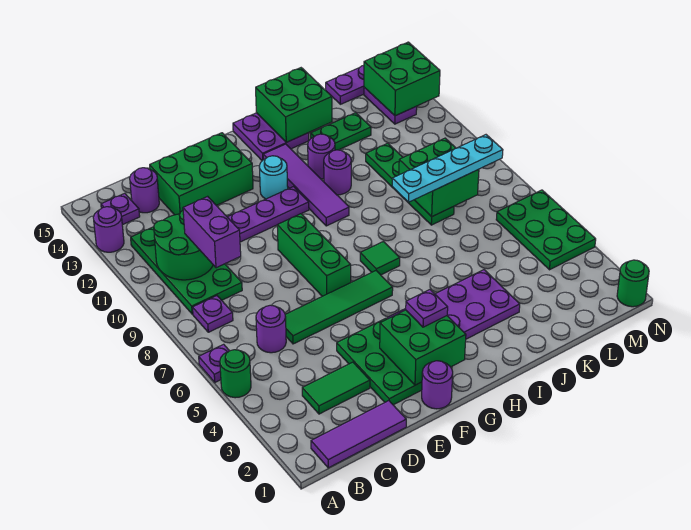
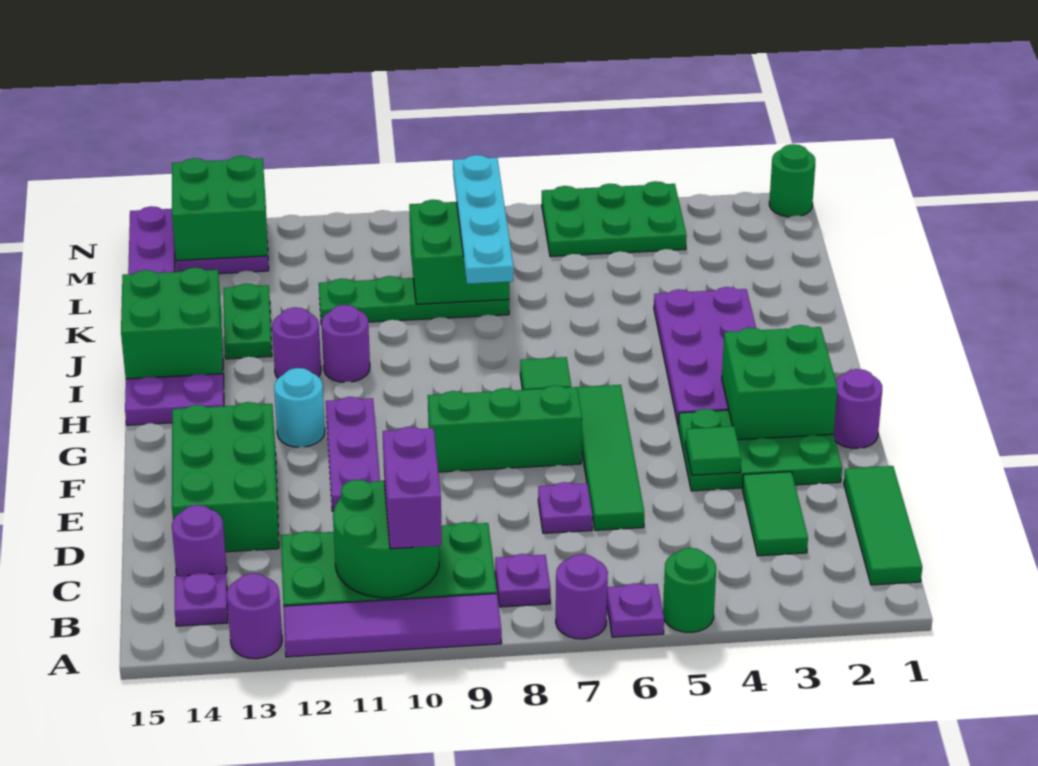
purple 1x3 tile [311,401,406,468] -> green 1x3 tile [844,466,922,585]
purple 1x1 round brick [256,305,286,353] -> purple 1x1 round brick moved to [556,554,608,639]
purple 1x2 brick [183,196,241,268] -> purple 1x2 brick turned to [383,427,442,549]
none -> green 1x1 tile [686,426,741,475]
purple 1x1 plate [406,290,448,327] -> purple 1x1 plate moved to [538,482,593,533]
purple 1x4 tile [263,144,349,226] -> purple 1x4 tile moved to [283,593,501,657]

